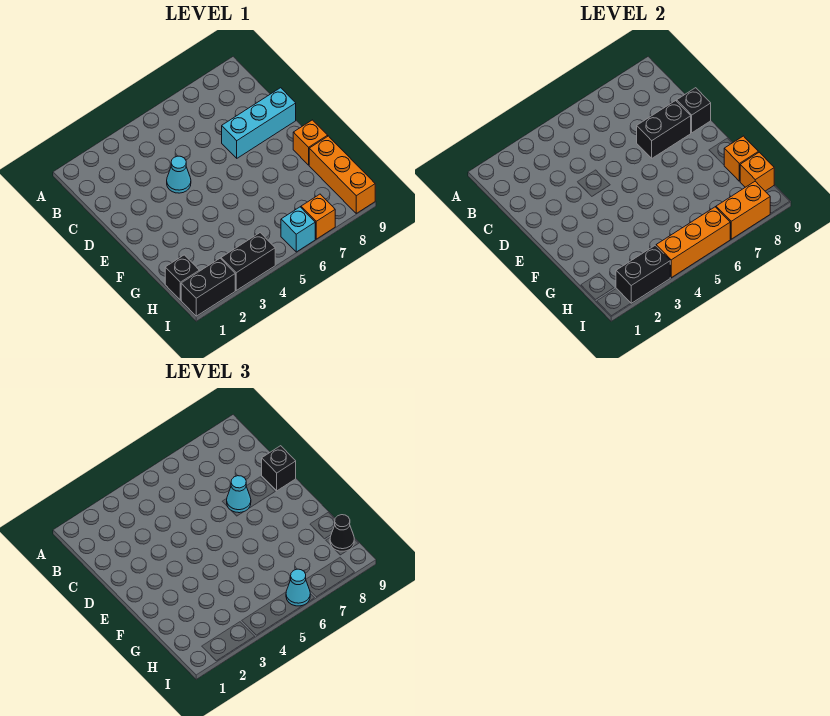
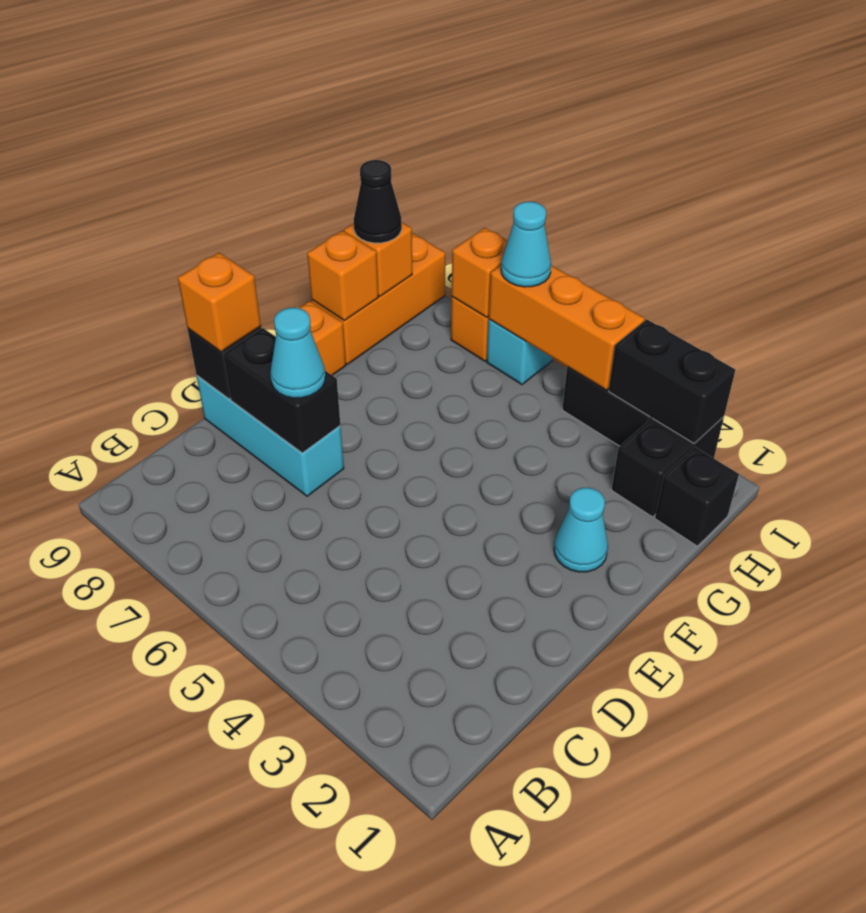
cyan 1x1 cone [167,156,191,193] -> cyan 1x1 cone moved to [554,487,608,572]
black 1x1 brick [262,446,296,491] -> orange 1x1 brick [178,253,261,352]
black 1x2 brick [181,258,235,316] -> black 1x2 brick turned to [612,417,724,517]
orange 1x2 brick [716,181,770,239] -> orange 1x1 brick [452,228,508,317]

